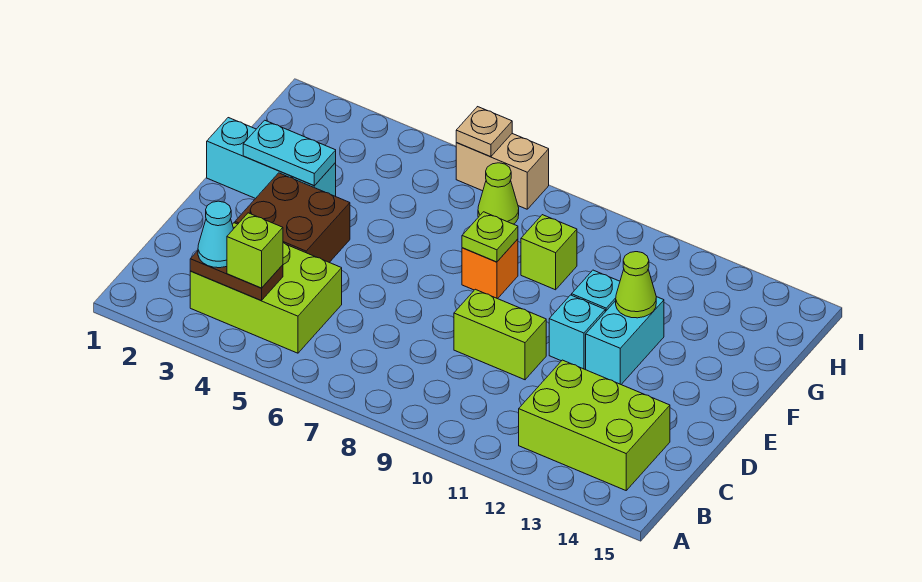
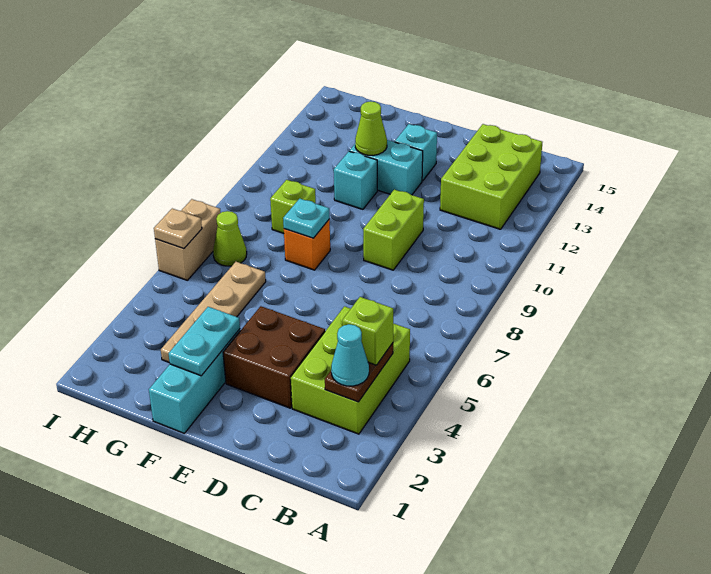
cyan 1x1 brick [549,295,605,369] -> cyan 1x1 brick moved to [395,124,437,181]
lime 1x1 plate [462,212,518,262] -> cyan 1x1 plate [283,199,329,238]
none -> tan 1x4 plate [161,262,266,363]

